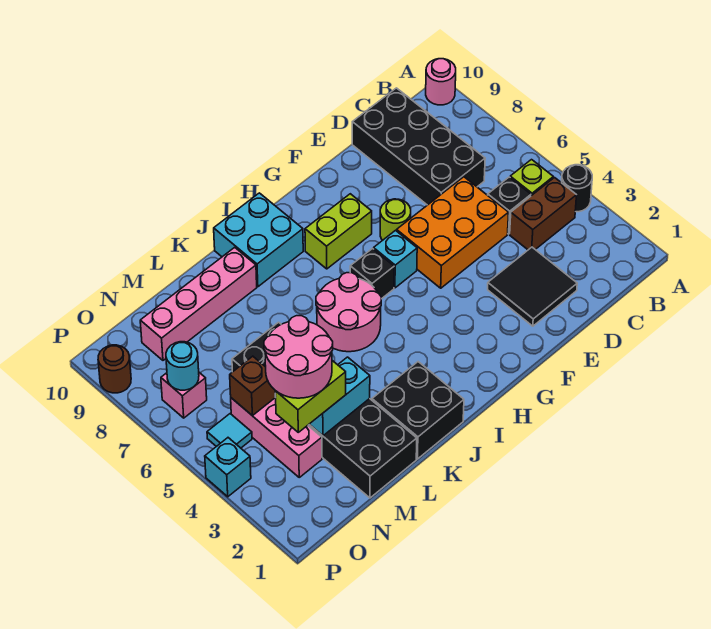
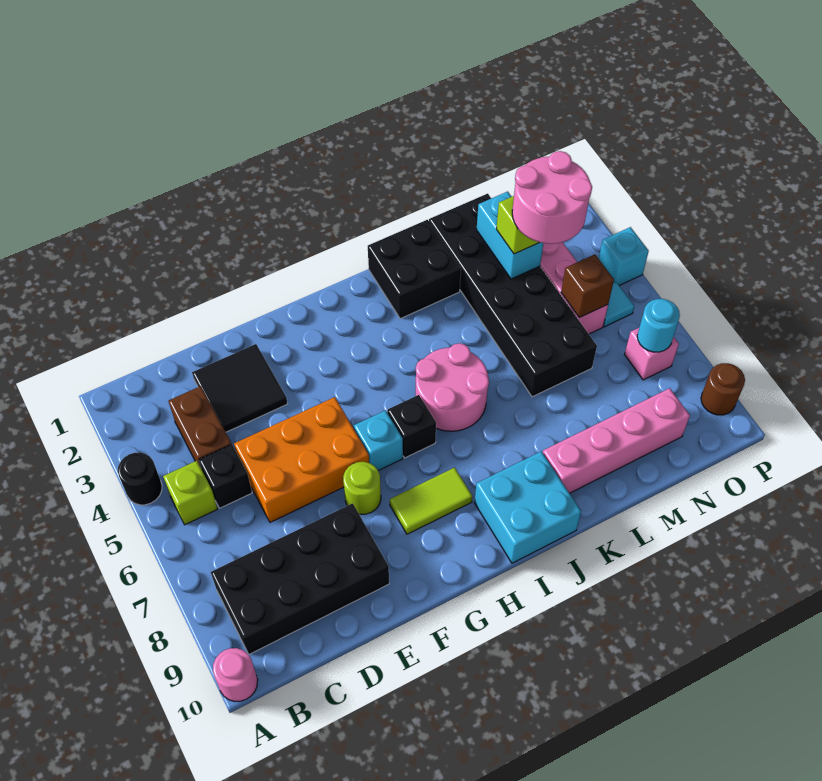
brown 1x2 brick [510,178,577,250] -> brown 1x2 brick turned to [169,386,232,467]
black 2x4 brick [352,88,485,205] -> black 2x4 brick turned to [211,503,389,654]
lime 1x2 brick [305,194,372,269] -> lime 1x2 tile [390,467,472,534]
cyan 1x2 brick [309,357,370,436] -> cyan 1x2 brick turned to [477,191,543,279]

